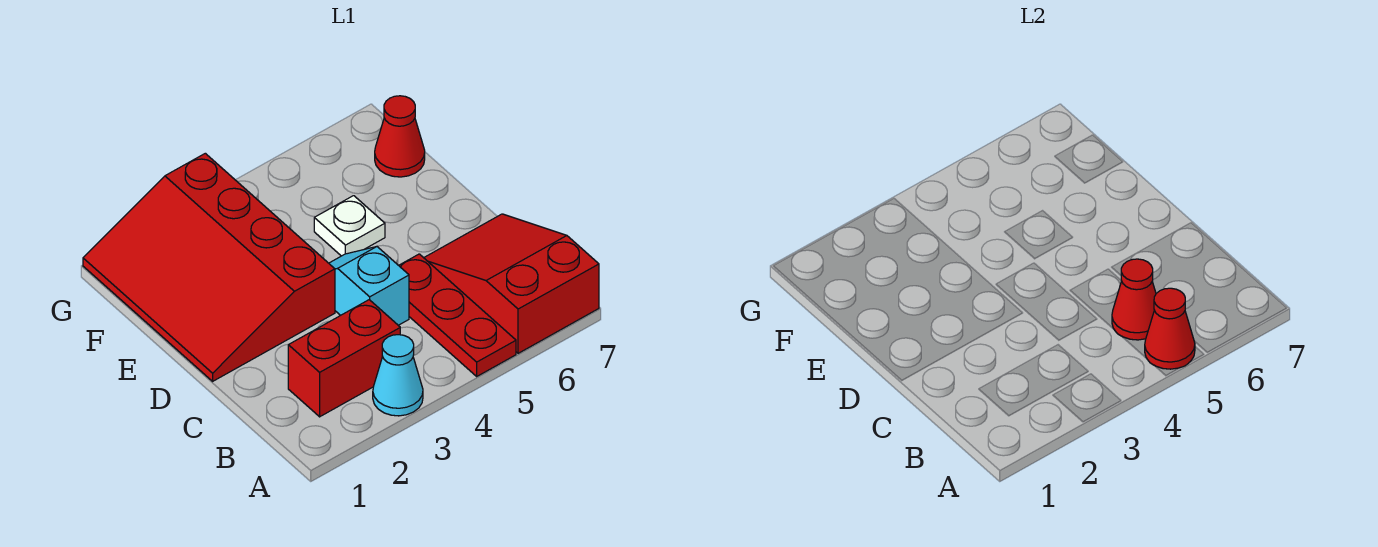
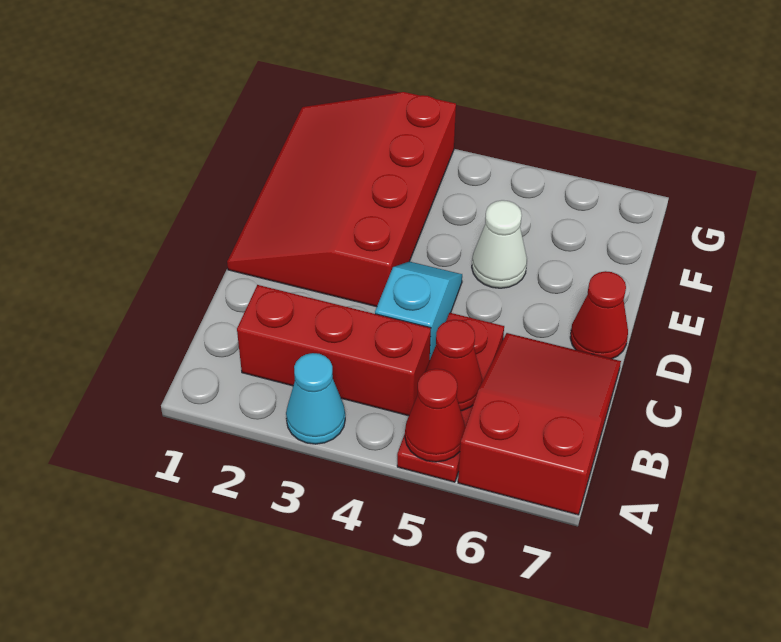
red 1x2 brick [288,300,400,417] -> red 1x3 brick [237,285,431,416]
white 1x1 plate [314,196,385,256] -> white 1x1 cone [472,200,527,288]
red 1x1 cone [375,96,425,177] -> red 1x1 cone moved to [570,271,628,359]

